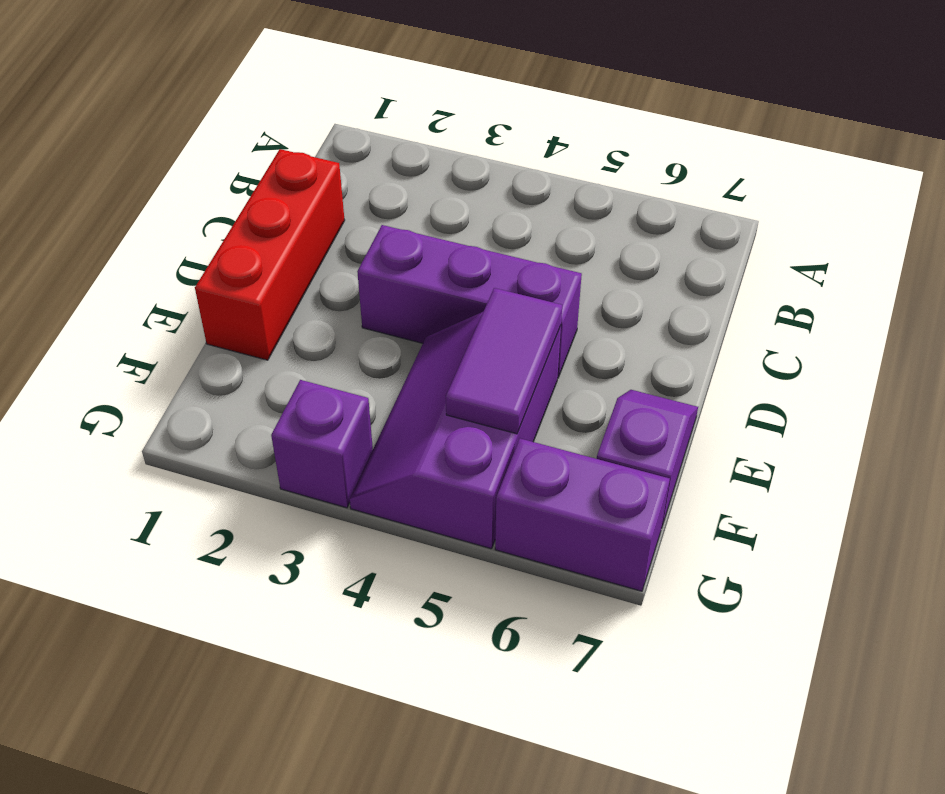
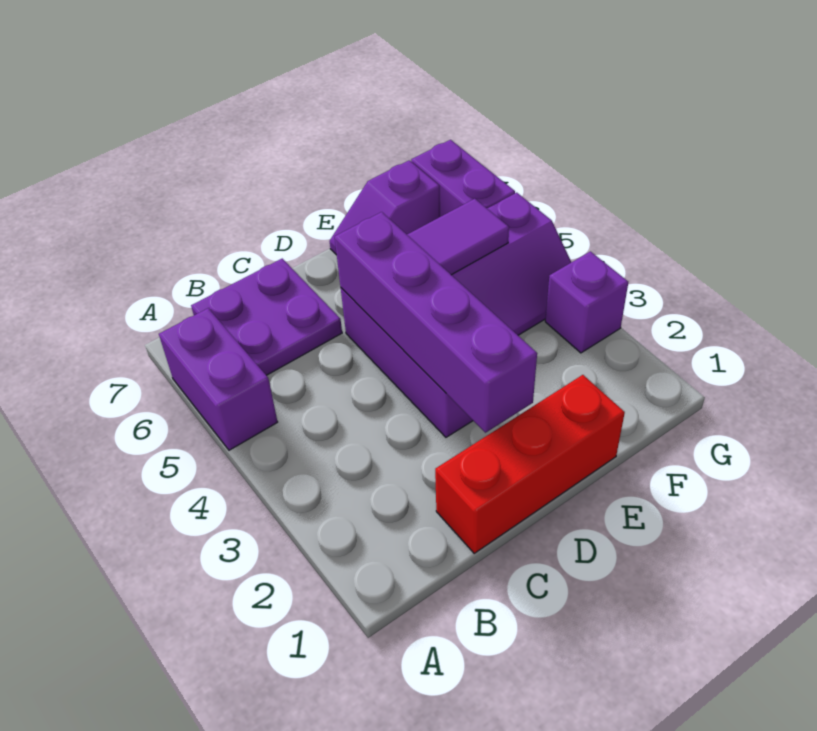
none -> purple 1x2 brick [159,308,278,450]
none -> purple 2x2 plate [191,259,342,375]
none -> purple 1x4 brick [335,212,537,433]

